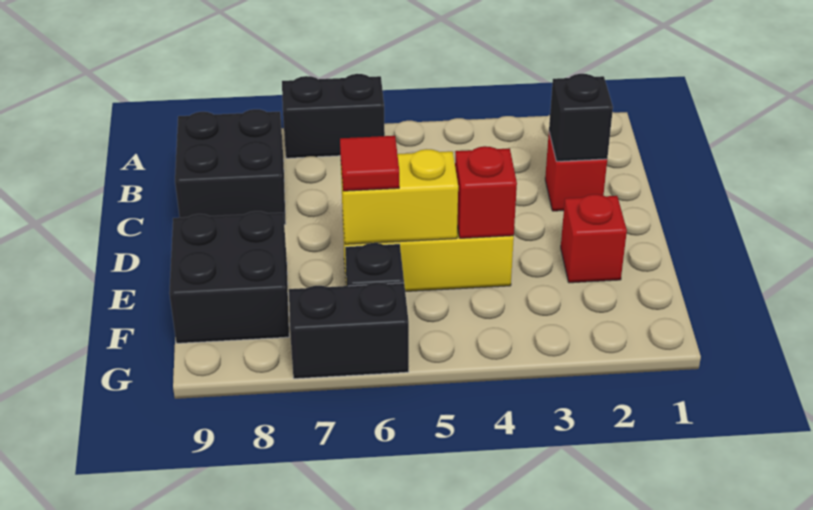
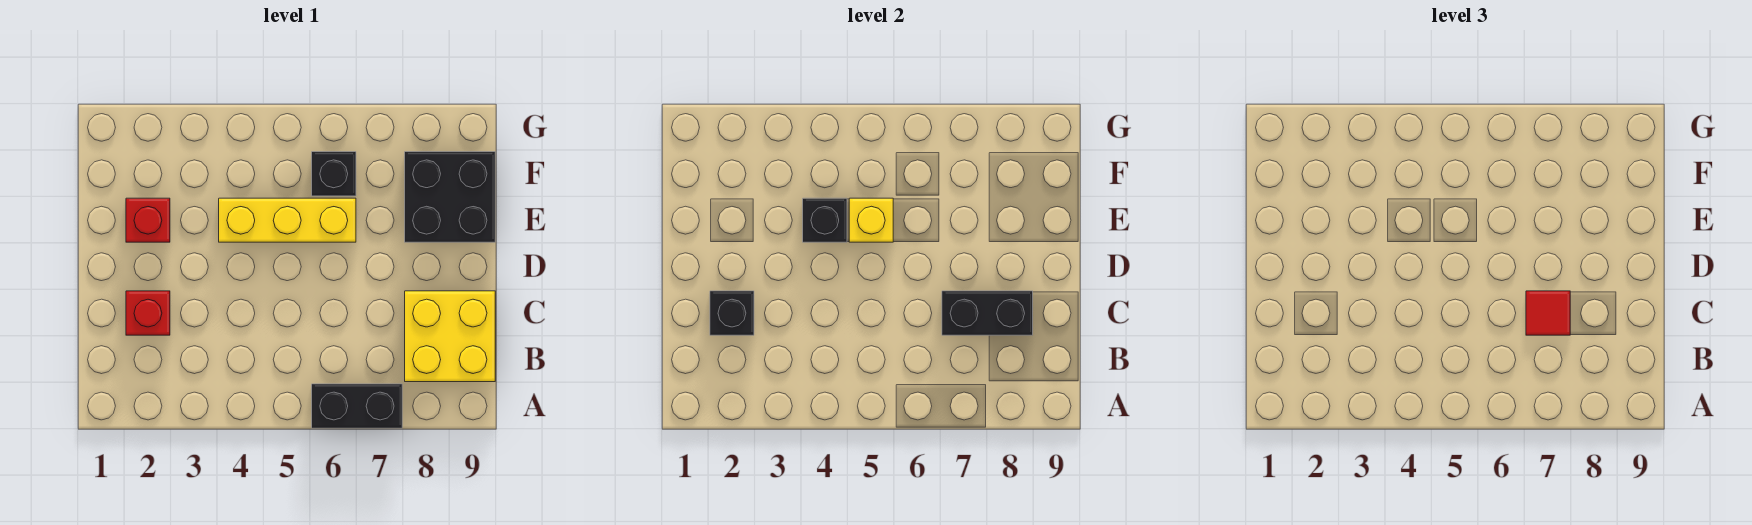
black 2x2 brick [175,109,286,225] -> yellow 2x2 brick [405,291,495,382]
red 1x1 brick [455,146,517,238] -> black 1x1 brick [803,198,847,242]
yellow 1x2 brick [341,149,458,244] -> yellow 1x1 brick [849,198,893,242]
red 1x1 tile [340,136,399,191] -> red 1x1 tile moved to [1526,291,1570,335]
black 1x2 brick [289,282,409,379] -> black 1x2 brick moved to [942,291,1033,335]

